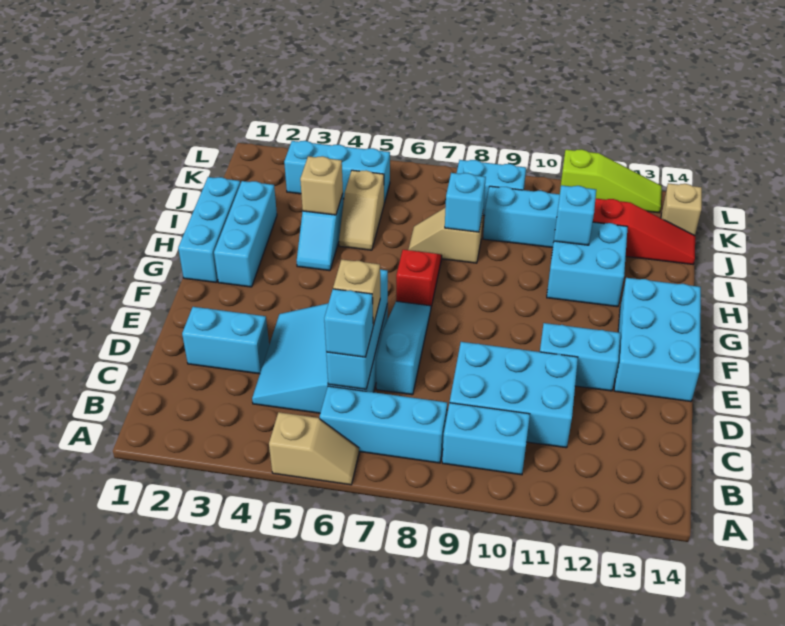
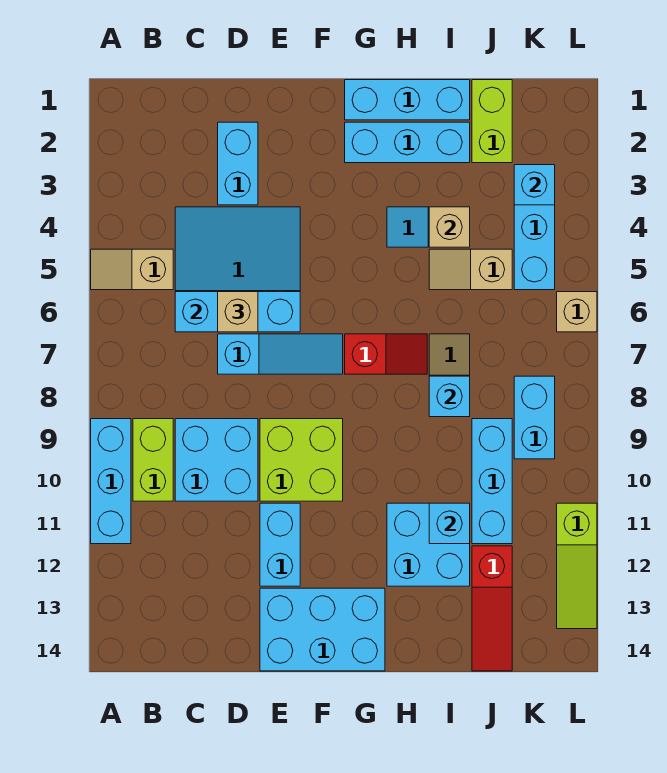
tan 1x2 slope [269,412,359,485] -> tan 1x2 slope turned to [91,249,173,290]
cyan 1x3 brick [320,386,447,463] -> cyan 1x3 brick moved to [91,419,131,544]
cyan 1x2 brick [442,403,530,475] -> lime 1x2 brick [133,419,173,501]
cyan 1x1 brick [324,289,373,357] -> cyan 1x1 brick moved to [514,165,555,205]
cyan 2x3 brick [450,342,578,448] -> cyan 2x2 brick [175,419,258,501]
none -> lime 2x2 brick [260,419,343,501]
none -> lime 1x2 brick [472,80,512,163]
tan 1x1 brick [661,183,702,235] -> tan 1x1 brick moved to [557,292,597,332]

